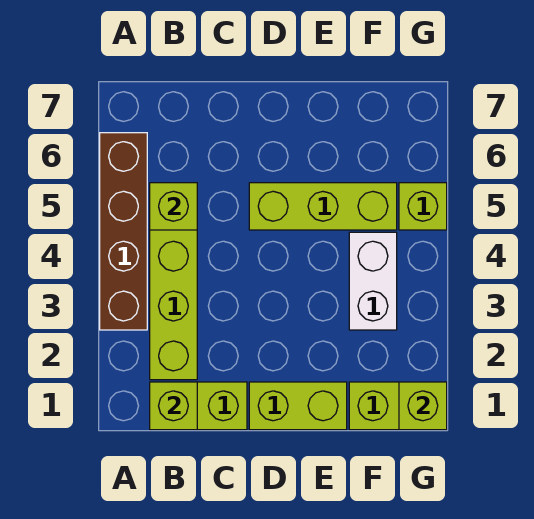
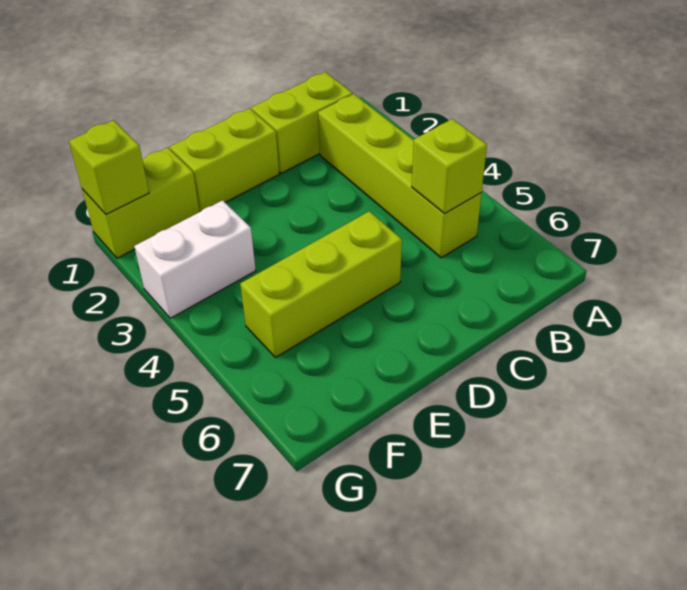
brown 1x4 brick [100,133,147,330] -> none
lime 1x1 brick [150,382,197,430] -> none
white 1x2 brick [349,232,397,330] -> white 1x2 brick turned to [134,200,256,318]
lime 1x1 brick [399,183,447,230] -> none

